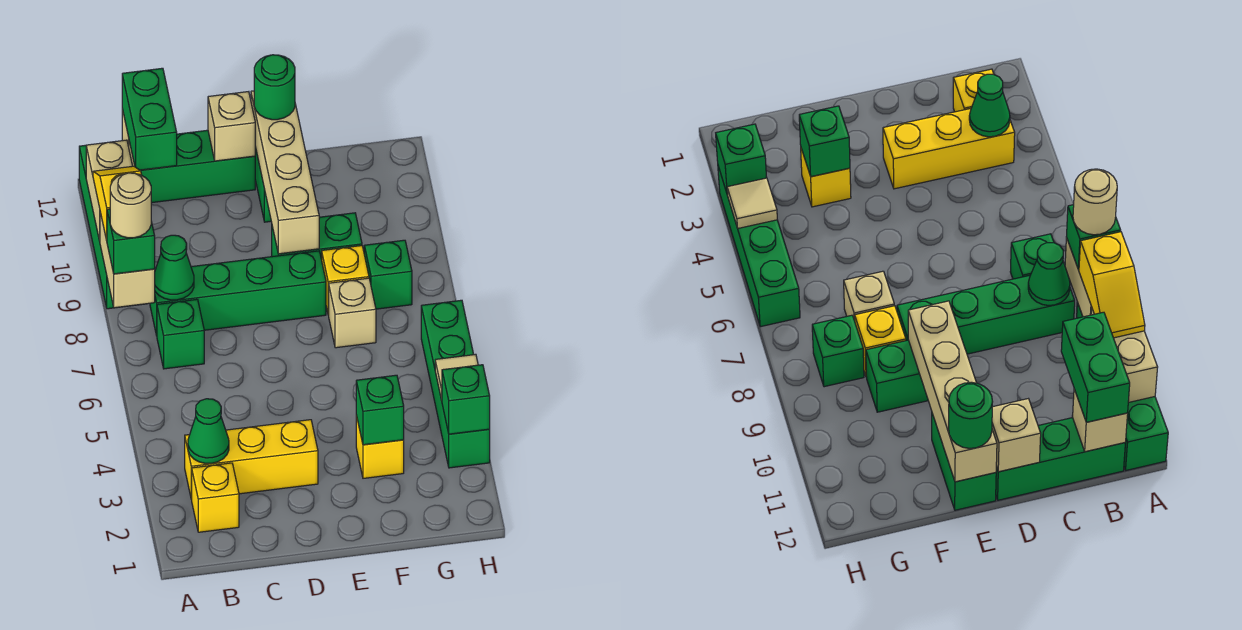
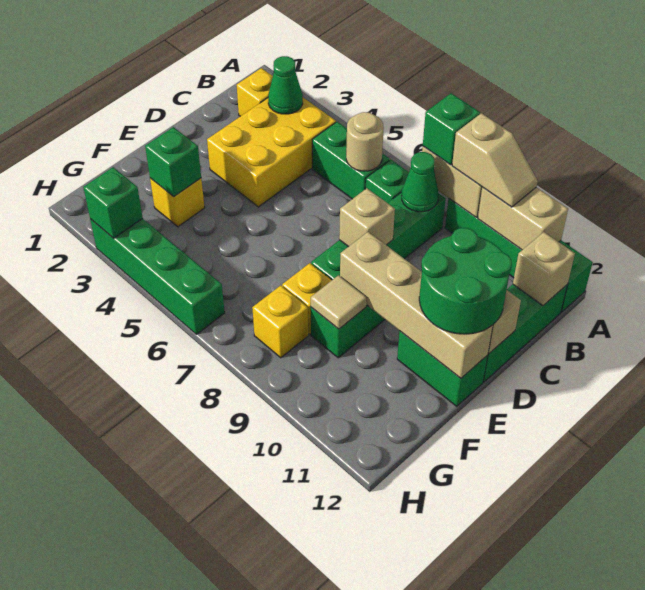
tan 1x1 round brick [110,173,151,238] -> tan 1x1 round brick moved to [346,112,384,171]
yellow 1x2 slope [93,166,142,240] -> tan 1x2 slope [452,113,538,207]
yellow 1x3 brick [185,420,318,499] -> yellow 2x3 brick [207,98,336,207]
green 1x2 brick [122,68,177,170] -> green 1x2 brick moved to [312,122,389,199]
green 1x1 round brick [254,55,295,120] -> green 2x2 round brick [419,228,512,334]
tan 1x1 brick [329,278,376,348] -> tan 1x1 brick moved to [339,188,395,247]
green 1x1 brick [364,240,412,309] -> yellow 1x1 brick [252,285,308,358]
tan 1x1 tile [435,354,478,400] -> tan 1x1 tile moved to [311,275,367,329]

